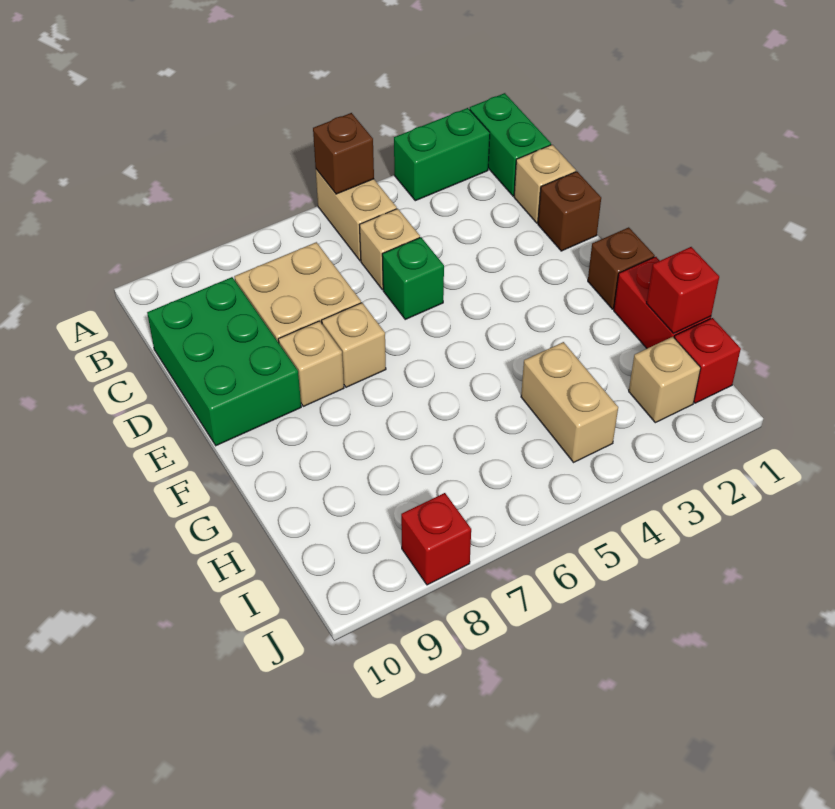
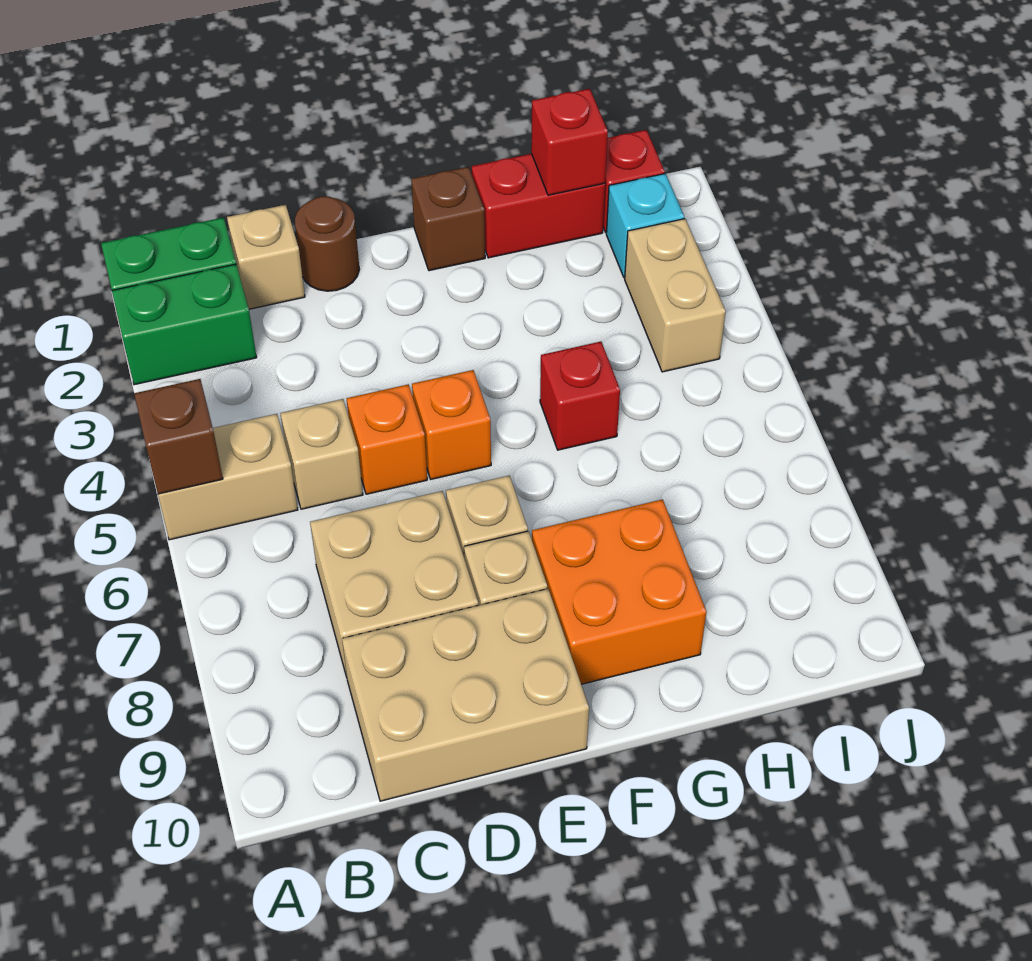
green 1x2 brick [394,108,490,201] -> green 1x2 brick turned to [112,264,257,385]
green 2x3 brick [147,277,301,446] -> tan 2x3 brick [342,589,589,801]
brown 1x1 brick [538,172,601,251] -> brown 1x1 round brick [295,196,360,291]
green 1x1 brick [382,237,444,319] -> orange 1x1 brick [347,384,427,494]
none -> orange 1x1 brick [412,370,491,479]
none -> orange 2x2 brick [532,499,706,684]
tan 1x2 brick [521,342,618,462] -> tan 1x2 brick turned to [625,219,726,372]
tan 1x1 brick [629,337,701,423] -> cyan 1x1 brick [606,174,684,278]
red 1x1 brick [401,493,471,585] -> red 1x1 brick moved to [540,342,620,450]

